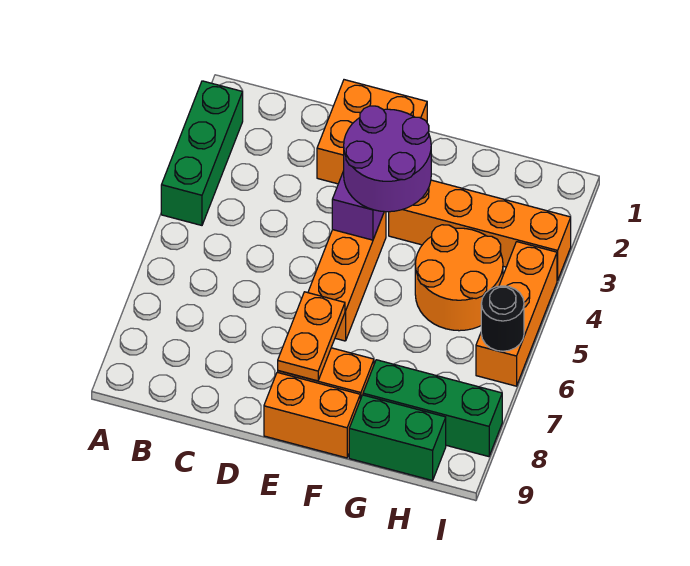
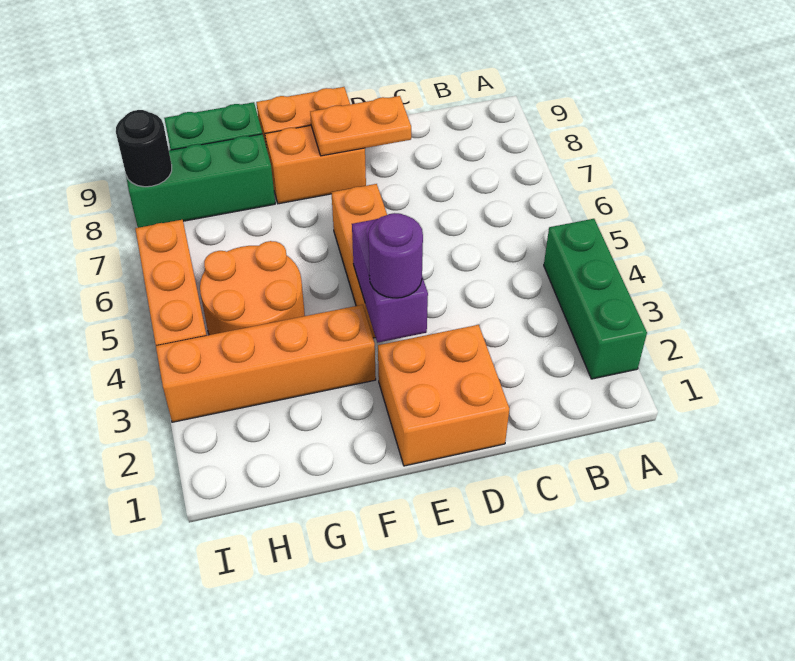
purple 2x2 round brick [344,106,431,212] -> purple 1x1 round brick [368,213,423,298]
orange 1x2 plate [278,292,345,381] -> orange 1x2 plate turned to [310,96,411,156]
black 1x1 round brick [481,286,524,351] -> black 1x1 round brick moved to [116,110,172,187]

